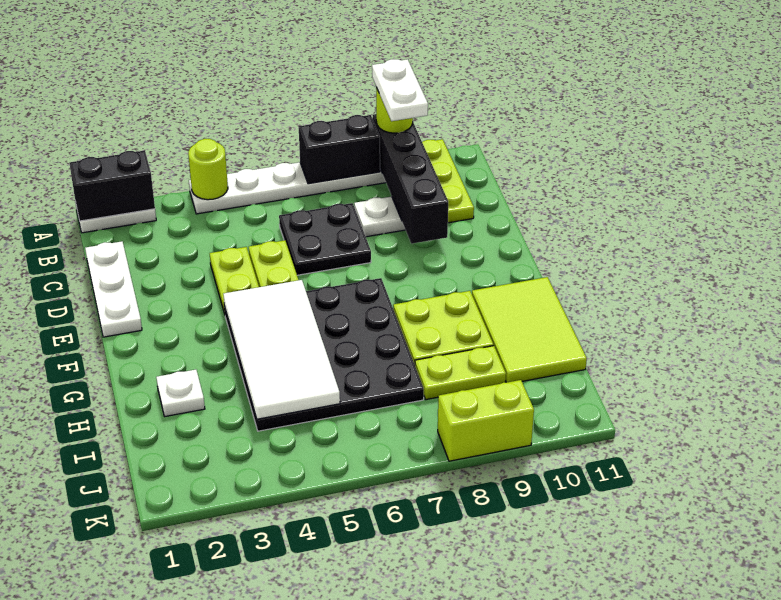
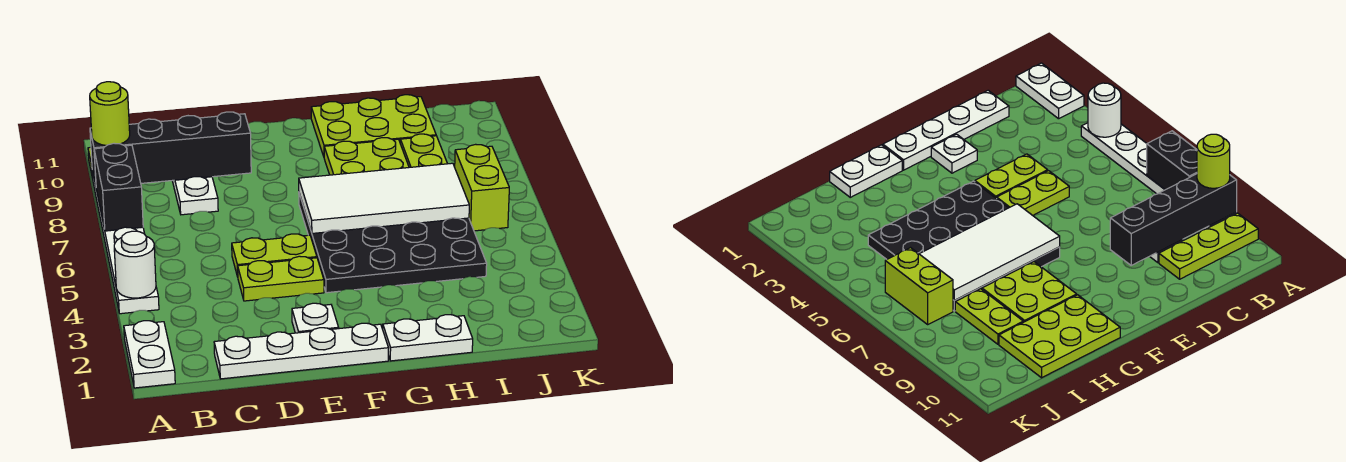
black 1x2 brick [70,151,155,221] -> none
lime 1x1 round brick [188,139,228,200] -> white 1x1 round brick [114,231,156,298]
white 1x2 plate [372,59,428,121] -> white 1x2 plate moved to [383,315,473,361]
white 1x3 plate [85,241,142,337] -> white 1x4 plate [214,323,389,379]
black 2x2 plate [279,203,371,275] -> none
white 2x4 tile [223,280,340,419] -> white 2x4 tile moved to [299,163,469,233]
lime 2x3 tile [472,277,587,382] -> lime 2x3 plate [311,95,436,156]
white 1x1 plate [156,370,205,416] -> white 1x1 plate moved to [292,303,339,333]
lime 1x2 brick [438,380,534,461] -> lime 1x2 brick moved to [455,144,509,231]

